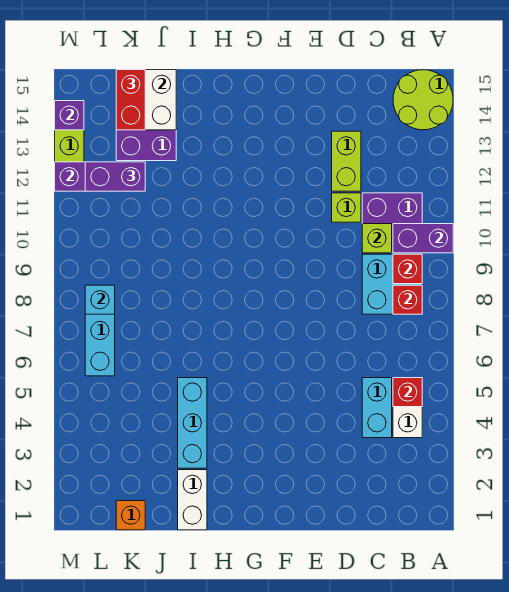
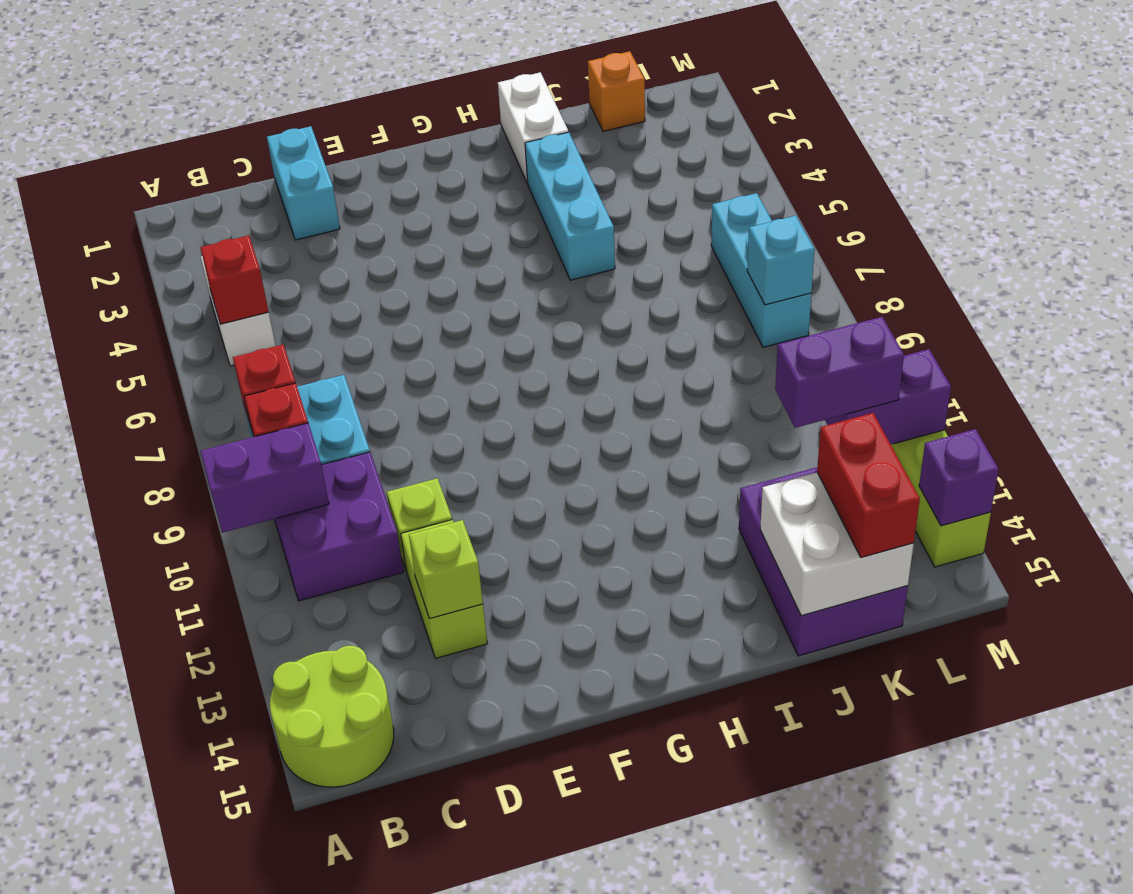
cyan 1x2 brick [362,378,392,438] -> cyan 1x2 brick moved to [267,126,340,240]
lime 1x1 brick [362,224,392,253] -> lime 1x1 brick moved to [409,520,483,619]

